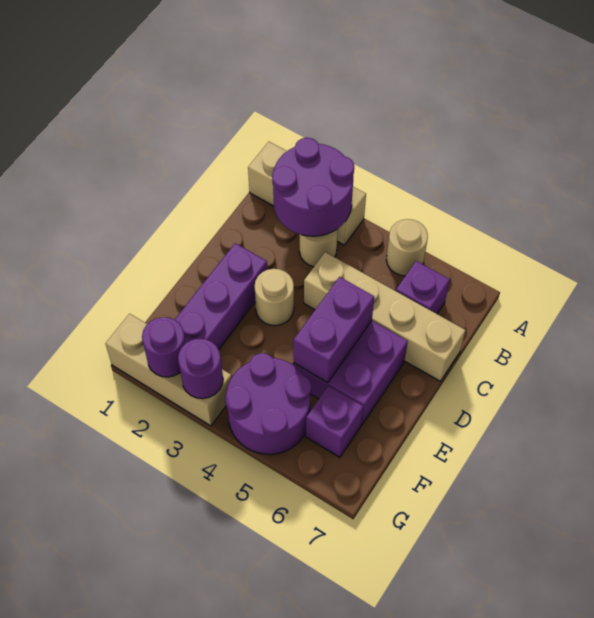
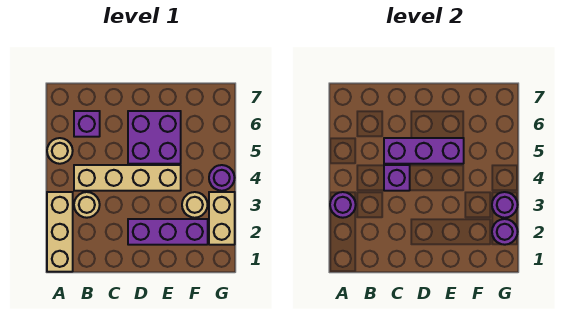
purple 2x2 round brick [272,138,354,236] -> purple 1x1 round brick [330,192,356,218]
tan 1x4 brick [304,252,465,381] -> tan 1x4 brick turned to [74,165,181,191]
tan 1x1 round brick [255,269,294,326] -> tan 1x1 round brick moved to [182,192,208,218]
purple 1x2 brick [293,277,374,383] -> purple 1x3 brick [384,138,464,164]
purple 2x2 round brick [225,353,311,454] -> purple 1x1 round brick [209,165,235,191]
purple 1x1 brick [306,386,363,457] -> purple 1x1 brick moved to [384,165,410,191]
tan 1x3 brick [106,314,232,426] -> tan 1x2 brick [209,192,235,245]

